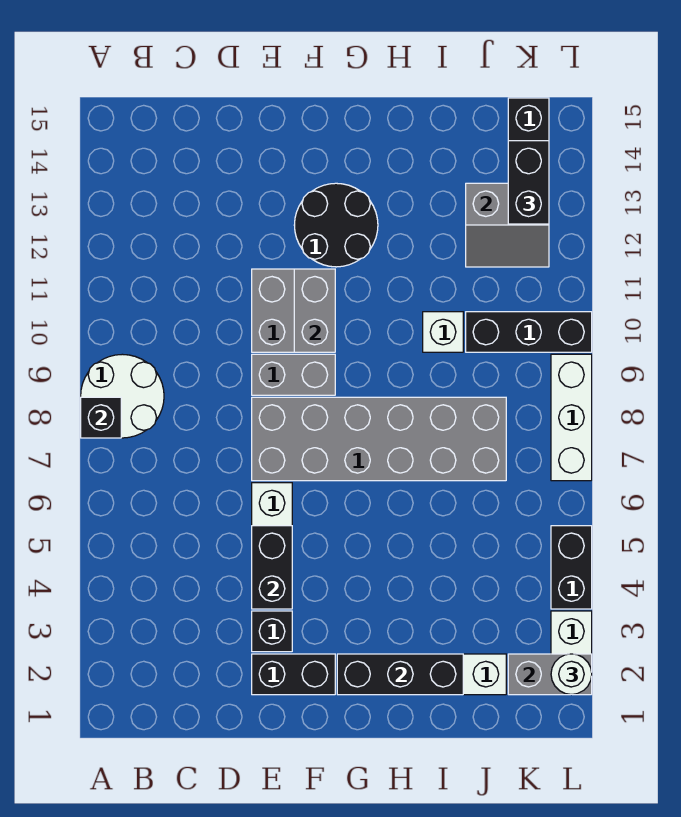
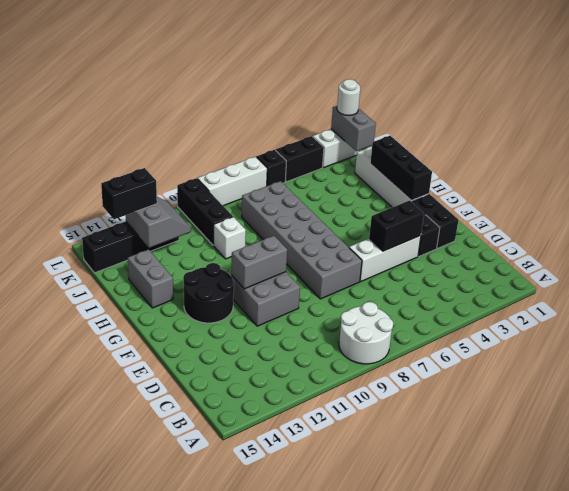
black 1x1 brick [81,397,121,438] -> black 1x1 brick moved to [257,150,287,186]
grey 1x2 brick [252,354,335,395] -> grey 1x2 brick moved to [128,250,173,308]

